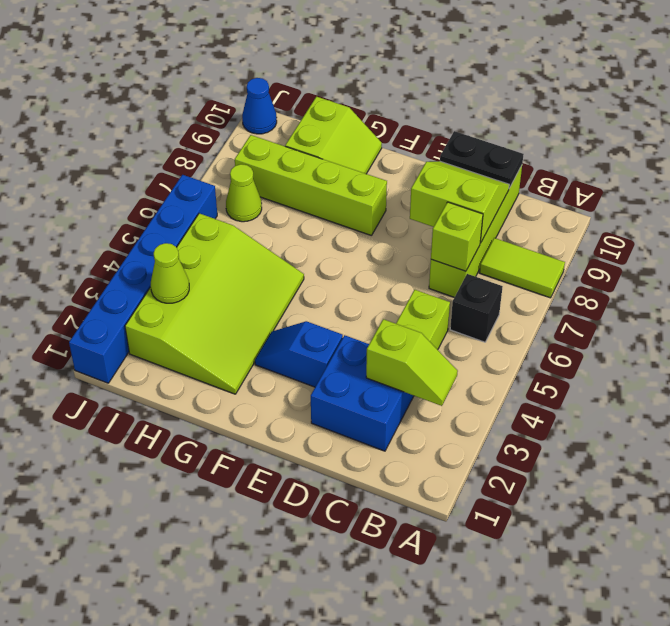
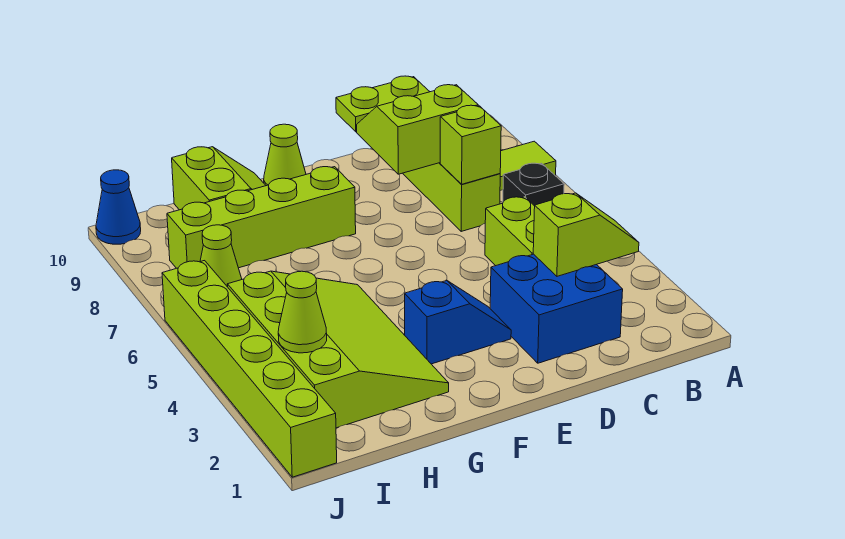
black 1x2 plate [440,131,524,188] -> lime 1x2 plate [336,76,430,132]
blue 1x2 slope [255,321,343,387] -> blue 1x2 slope turned to [405,281,511,364]
none -> lime 1x1 cone [264,124,306,186]
blue 1x6 brick [69,175,217,383] -> lime 1x6 brick [162,261,337,477]

